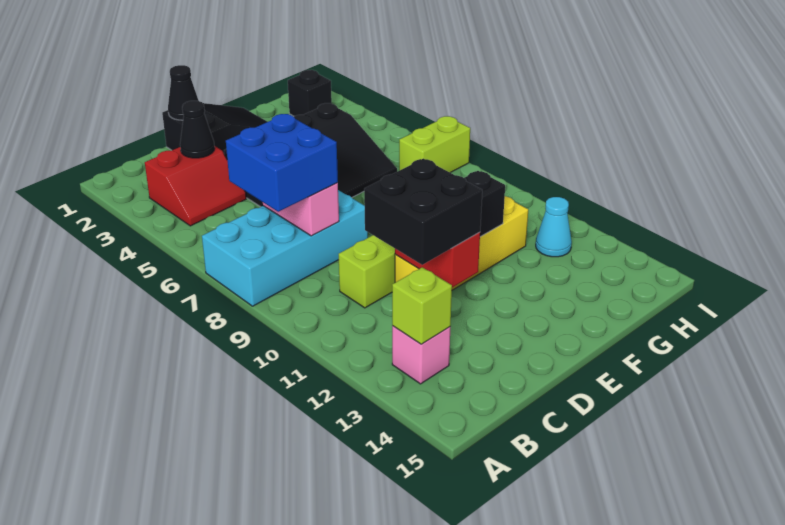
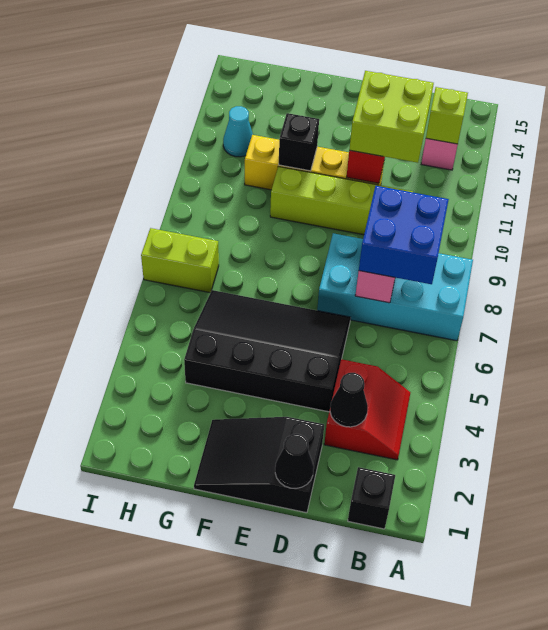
red 2x2 slope [145,146,246,226] -> red 2x2 slope turned to [324,359,410,460]
black 2x2 brick [364,159,482,265] -> lime 2x2 brick [349,71,434,163]
black 1x1 brick [288,70,332,116] -> black 1x1 brick moved to [348,467,395,529]

